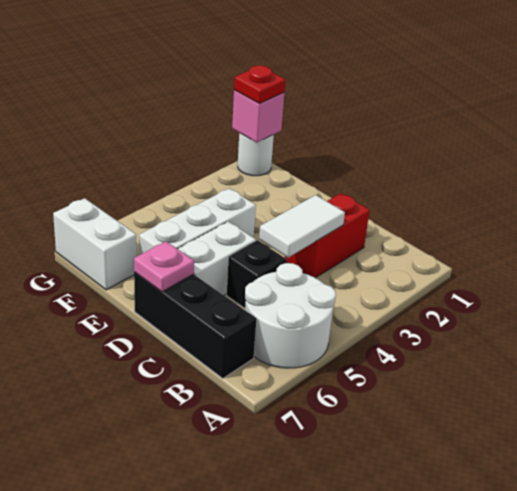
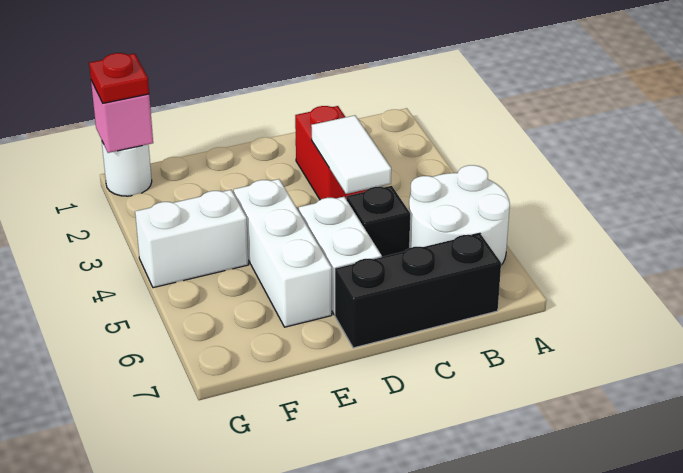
pink 1x1 plate [134,241,194,292] -> none
white 1x2 brick [53,198,137,290] -> white 1x2 brick moved to [135,190,249,288]

